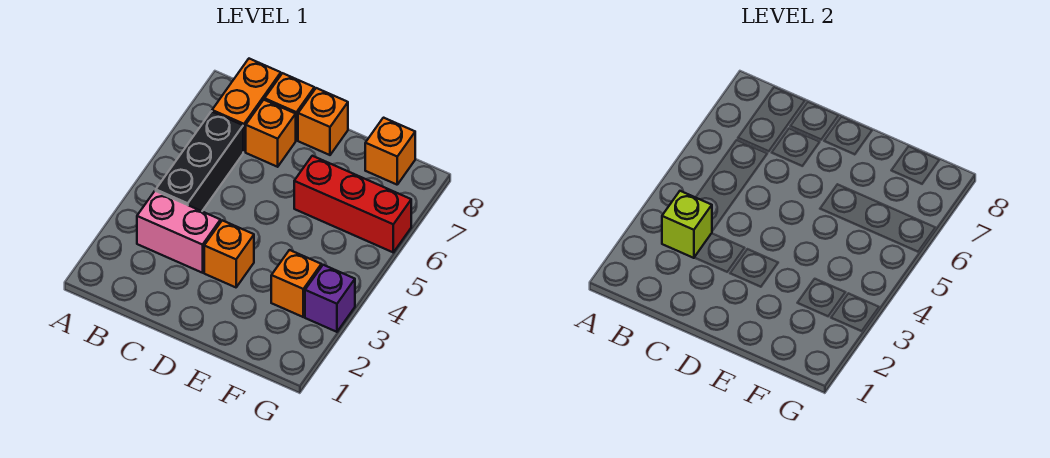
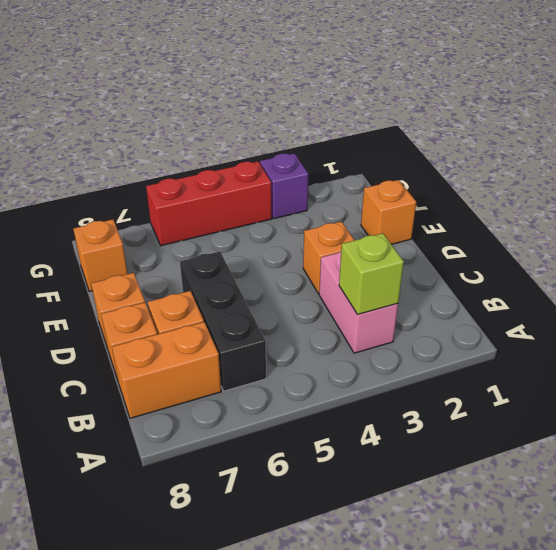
black 1x3 brick [156,111,243,211] -> black 1x3 brick turned to [180,252,266,391]
red 1x3 brick [294,156,411,252] -> red 1x3 brick turned to [146,161,272,246]
orange 1x1 brick [271,250,321,317] -> orange 1x1 brick moved to [361,180,416,244]

